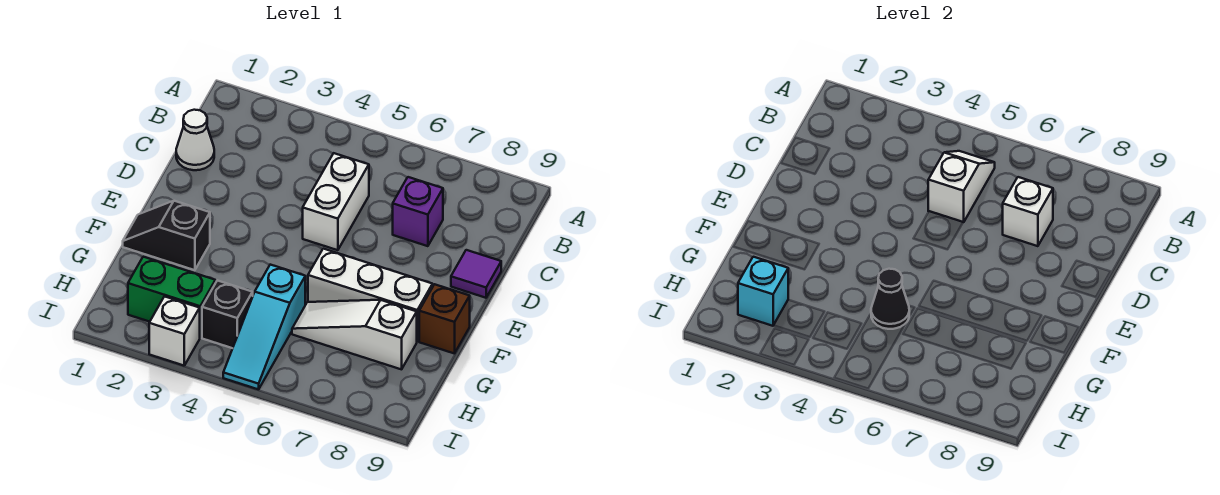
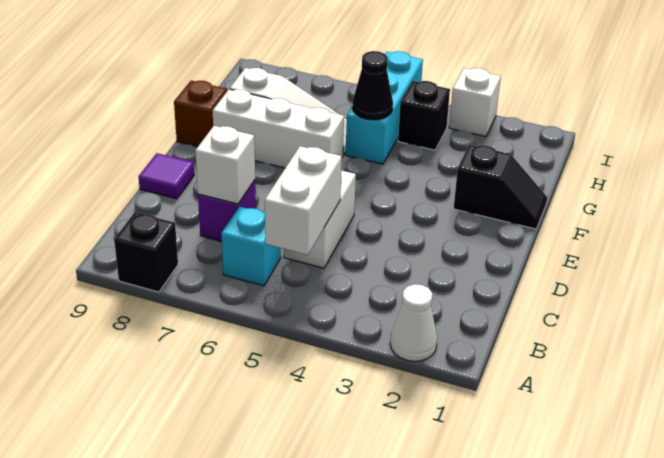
none -> black 1x1 brick [114,212,178,292]
white 1x2 slope [928,151,995,222] -> white 1x2 brick [265,146,342,255]
white 1x1 cone [176,110,214,170] -> white 1x1 cone moved to [390,284,437,361]
cyan 1x3 slope [223,265,305,389] -> cyan 1x3 brick [346,51,423,164]
green 1x2 brick [128,257,215,337] -> none
cyan 1x1 brick [738,257,788,326] -> cyan 1x1 brick moved to [221,207,281,286]

